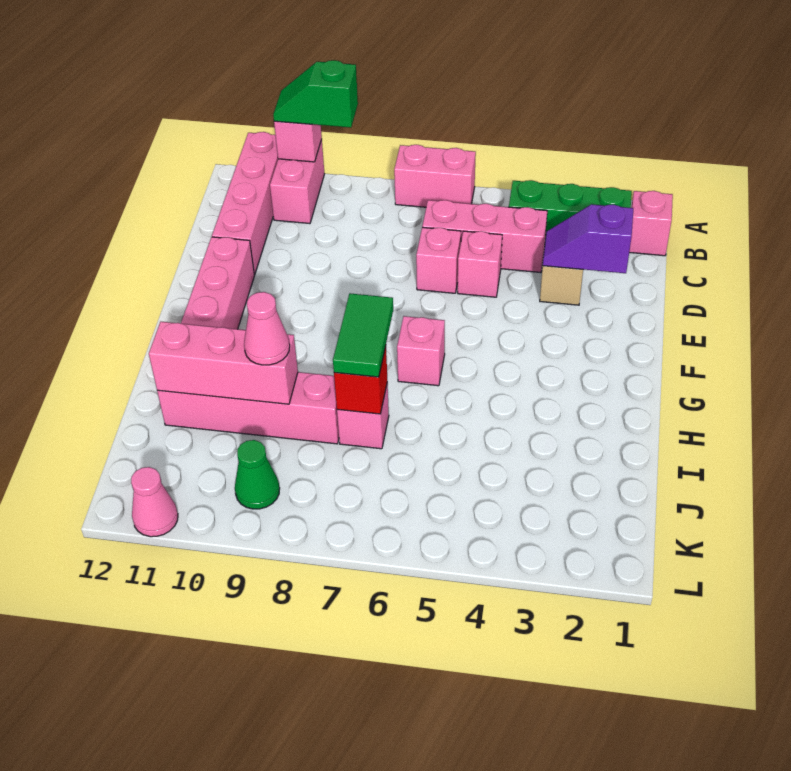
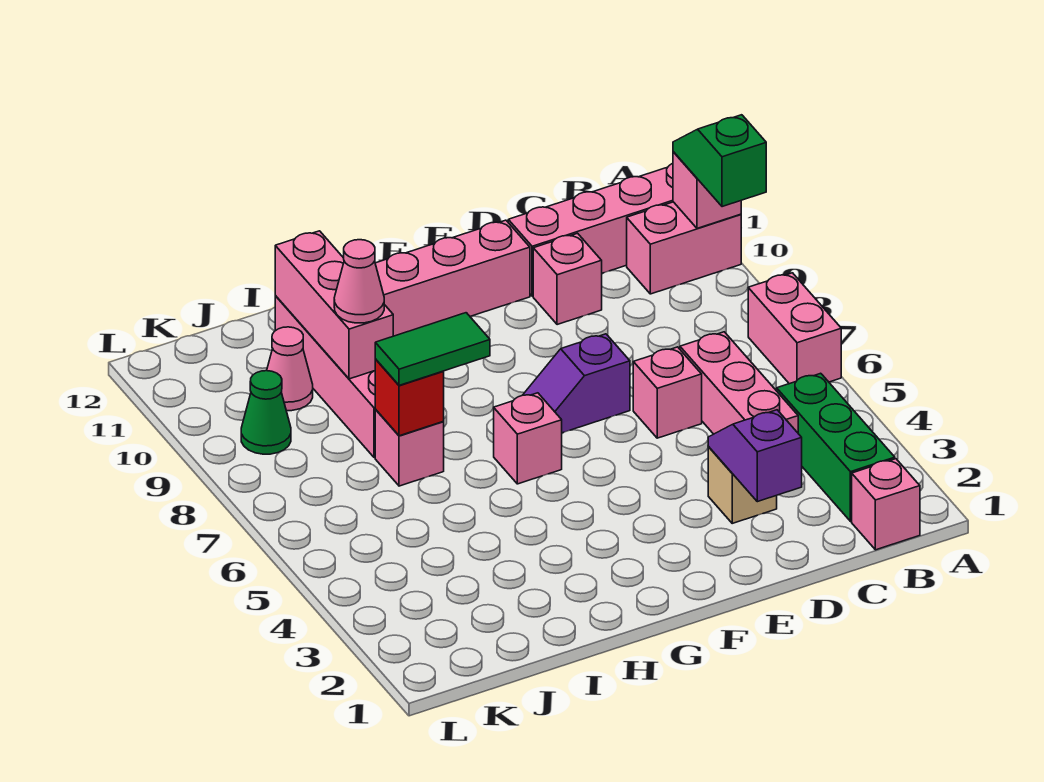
pink 1x1 brick [458,231,502,297] -> pink 1x1 brick moved to [533,233,602,325]
none -> purple 1x2 slope [523,334,630,433]
pink 1x1 cone [131,467,178,537] -> pink 1x1 cone moved to [267,327,313,411]

